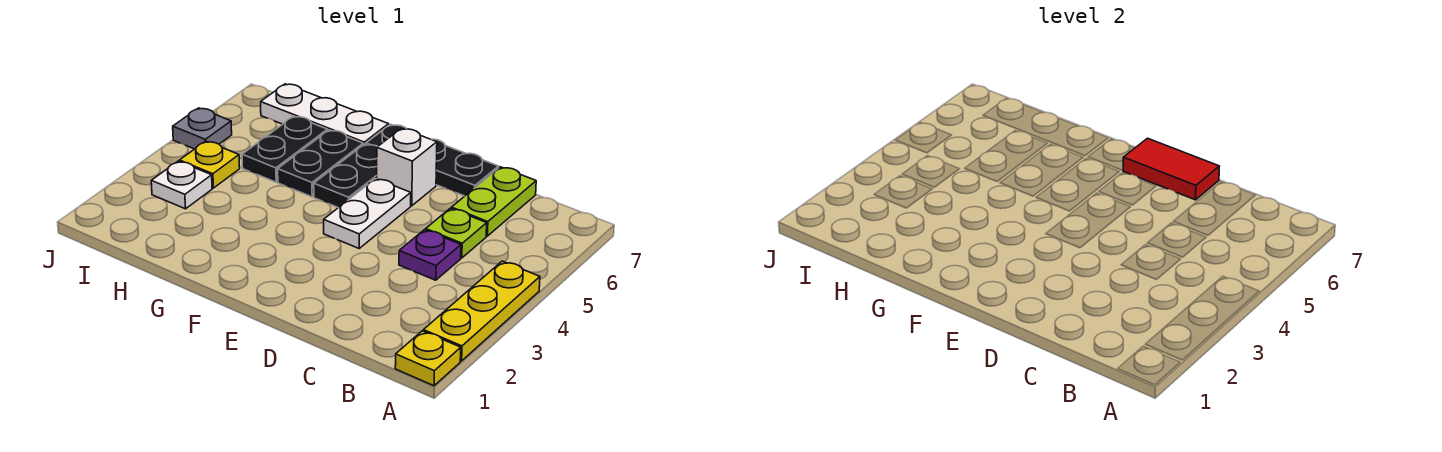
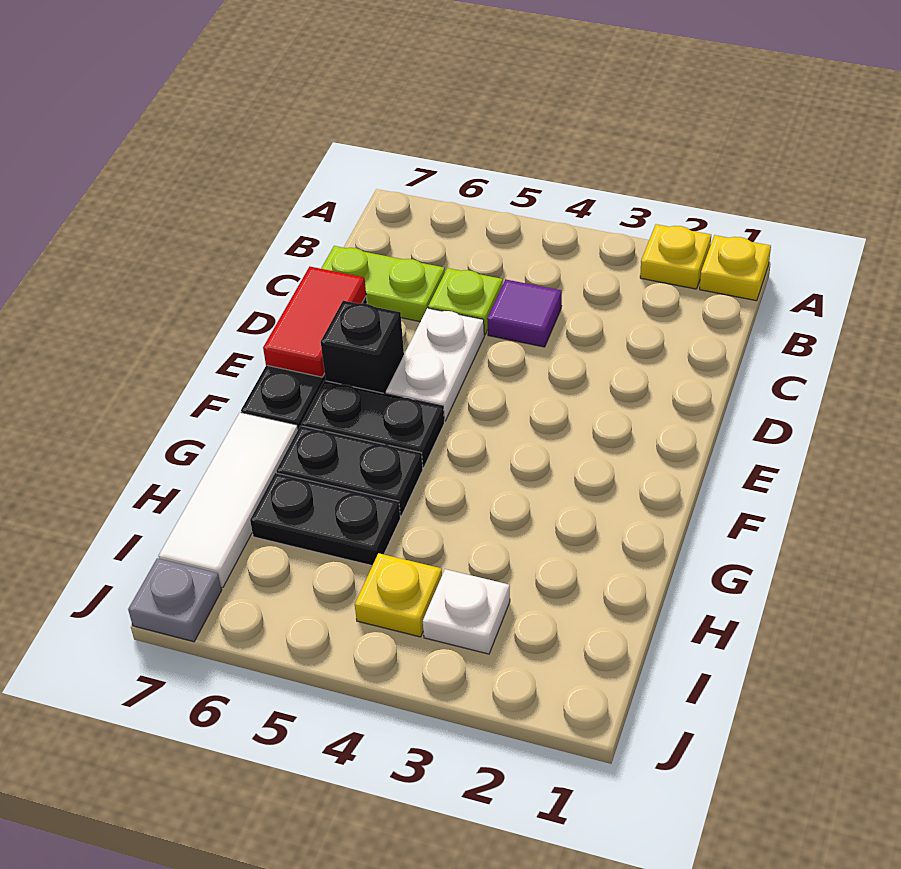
yellow 1x3 plate [423,261,540,361] -> yellow 1x1 plate [640,224,711,289]
purple 1x1 plate [399,230,461,280] -> purple 1x1 tile [487,279,562,347]
white 1x2 plate [324,179,411,248] -> white 1x2 plate turned to [386,308,484,421]
white 1x1 brick [377,128,437,206] -> black 1x1 brick [321,301,404,394]
white 1x3 plate [261,84,389,145] -> white 1x3 tile [159,412,298,588]
grey 1x1 plate [173,108,232,149] -> grey 1x1 plate moved to [128,558,222,642]

